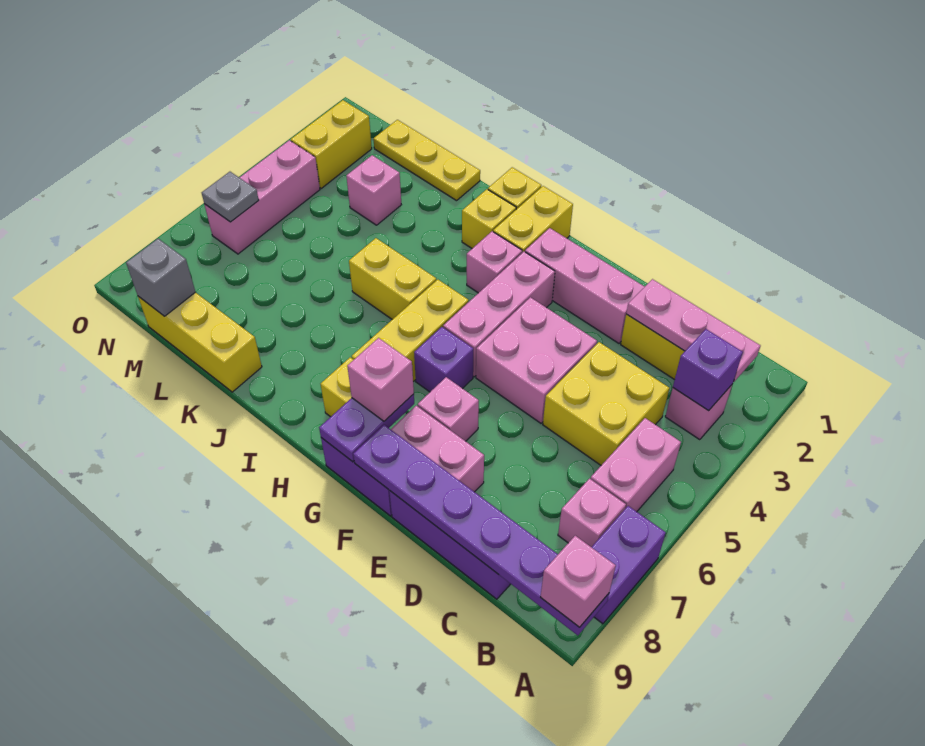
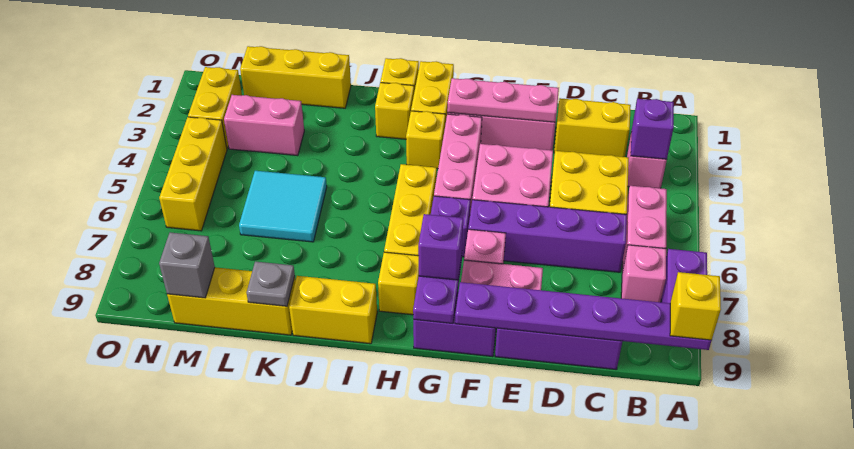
pink 1x1 brick [541,536,616,627] -> yellow 1x1 brick [670,272,721,340]
pink 1x3 plate [626,279,760,382] -> pink 1x3 plate moved to [447,78,559,122]
none -> purple 1x4 brick [468,200,627,272]
pink 1x1 brick [347,338,414,421] -> purple 1x1 brick [418,214,463,280]
pink 1x1 brick [467,231,522,293] -> yellow 1x1 brick [406,111,445,169]
yellow 1x2 brick [349,238,436,320] -> yellow 1x2 brick moved to [289,276,377,344]
yellow 1x3 plate [374,120,480,201] -> yellow 1x3 brick [240,46,351,108]
none -> cyan 2x2 tile [239,171,327,242]
pink 1x1 brick [346,155,401,225] -> pink 1x2 brick [224,95,304,156]
pink 1x3 brick [204,140,320,254] -> yellow 1x3 brick [159,117,227,231]
grey 1x1 plate [202,172,259,222] -> grey 1x1 plate moved to [247,262,295,306]

